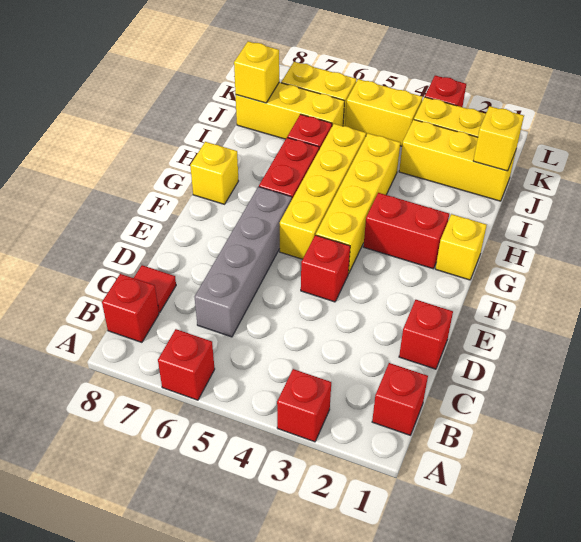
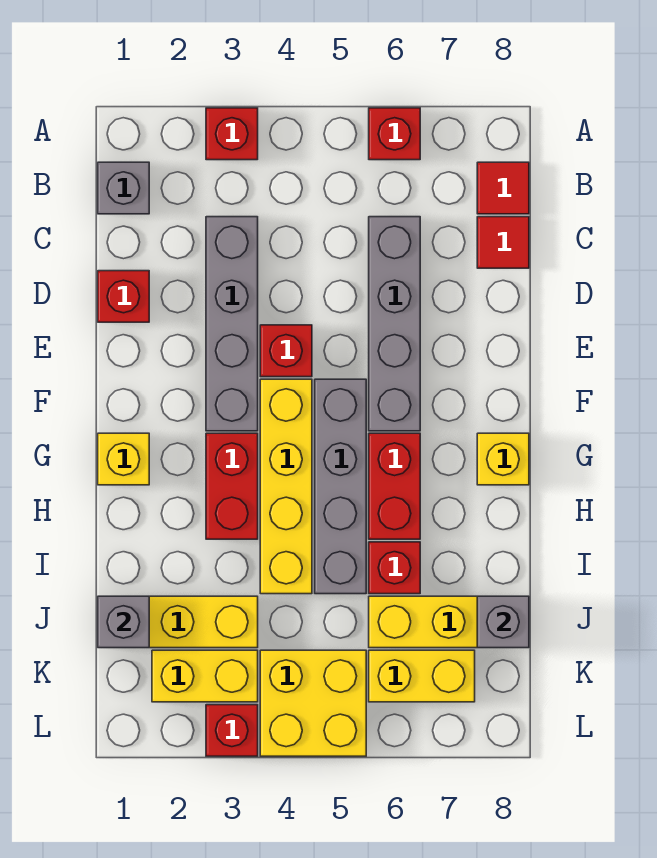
red 1x1 brick [372,363,428,435] -> grey 1x1 brick [98,162,149,214]
red 1x1 brick [102,274,159,342] -> red 1x1 tile [477,162,529,214]
none -> grey 1x4 brick [206,217,258,431]
yellow 1x4 brick [280,124,366,259] -> grey 1x4 brick [315,379,366,594]
red 1x2 brick [363,193,449,269] -> red 1x2 brick turned to [206,433,258,539]
yellow 1x1 brick [473,106,524,171] -> grey 1x1 brick [98,596,149,648]
yellow 1x1 brick [234,41,279,103] -> grey 1x1 brick [477,596,529,648]
yellow 1x2 brick [345,79,423,146] -> yellow 2x2 brick [260,650,366,756]

